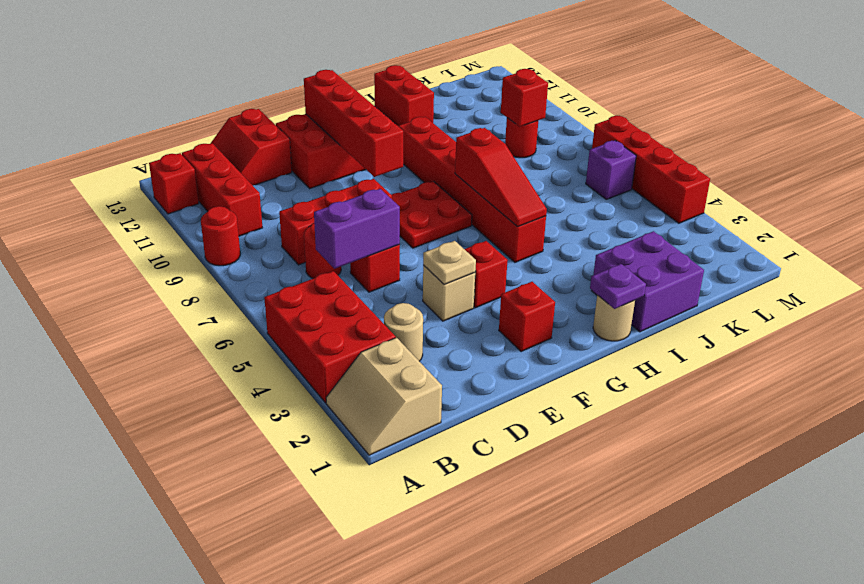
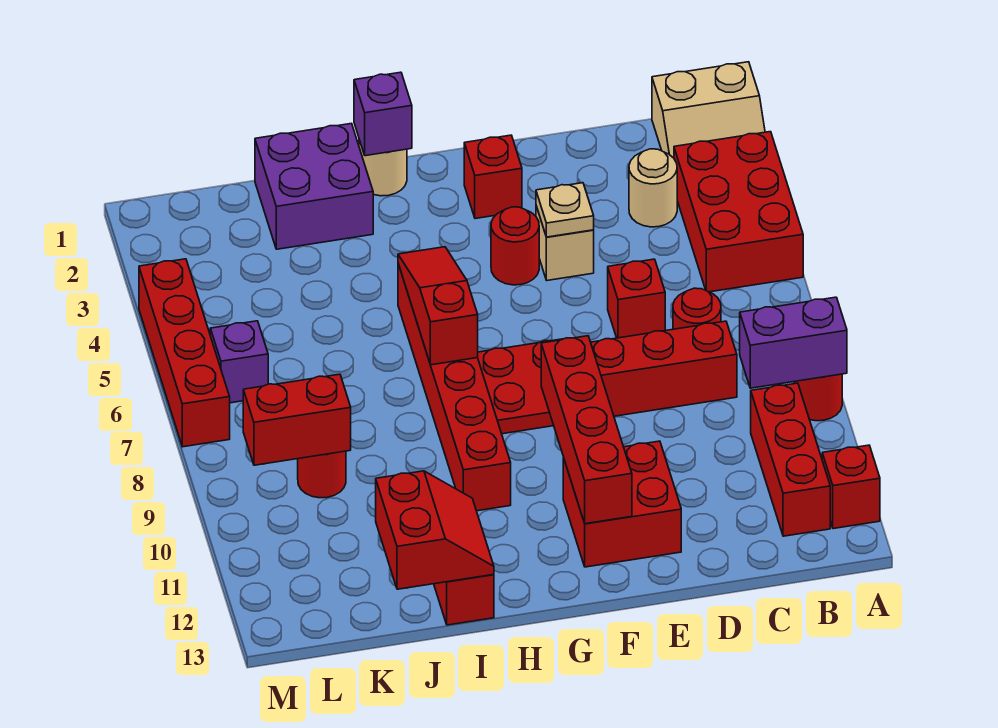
tan 2x2 slope [326,338,442,455] -> tan 2x2 slope turned to [652,62,765,158]
purple 1x2 brick [314,189,400,269] -> purple 1x2 brick moved to [740,297,847,388]
red 2x2 slope [210,109,292,185] -> red 2x2 slope moved to [376,471,494,589]
red 1x1 brick [465,241,508,308] -> red 1x1 round brick [491,207,539,285]
purple 1x1 plate [590,264,646,309] -> purple 1x1 brick [354,72,412,156]
red 1x1 brick [501,69,548,127] -> red 1x2 brick [243,374,351,465]

